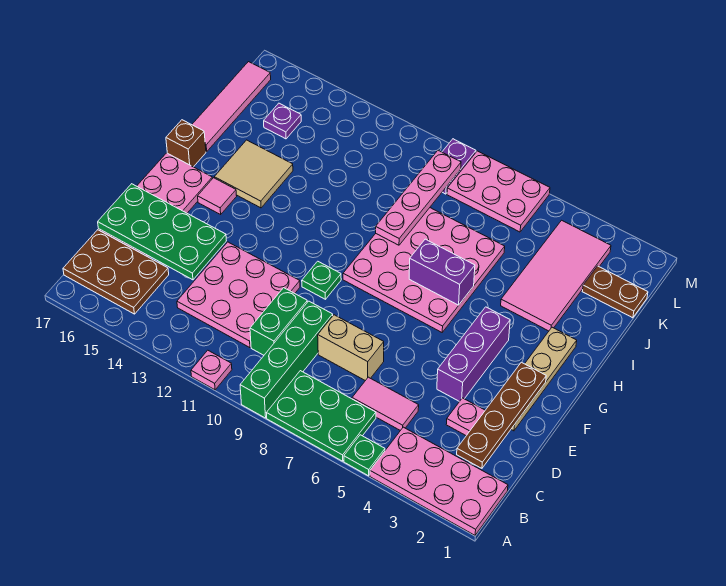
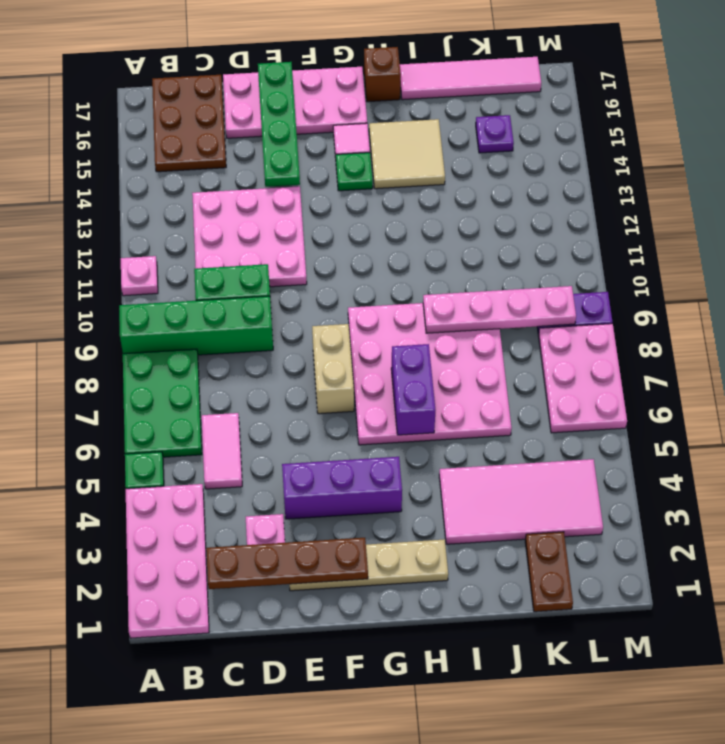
tan 1x2 brick [318,315,384,381] -> tan 1x2 brick moved to [312,324,354,414]
green 2x4 plate [98,184,226,280] -> green 1x4 plate [258,62,300,187]
green 1x1 plate [302,261,341,299] -> green 1x1 plate moved to [336,153,373,191]

